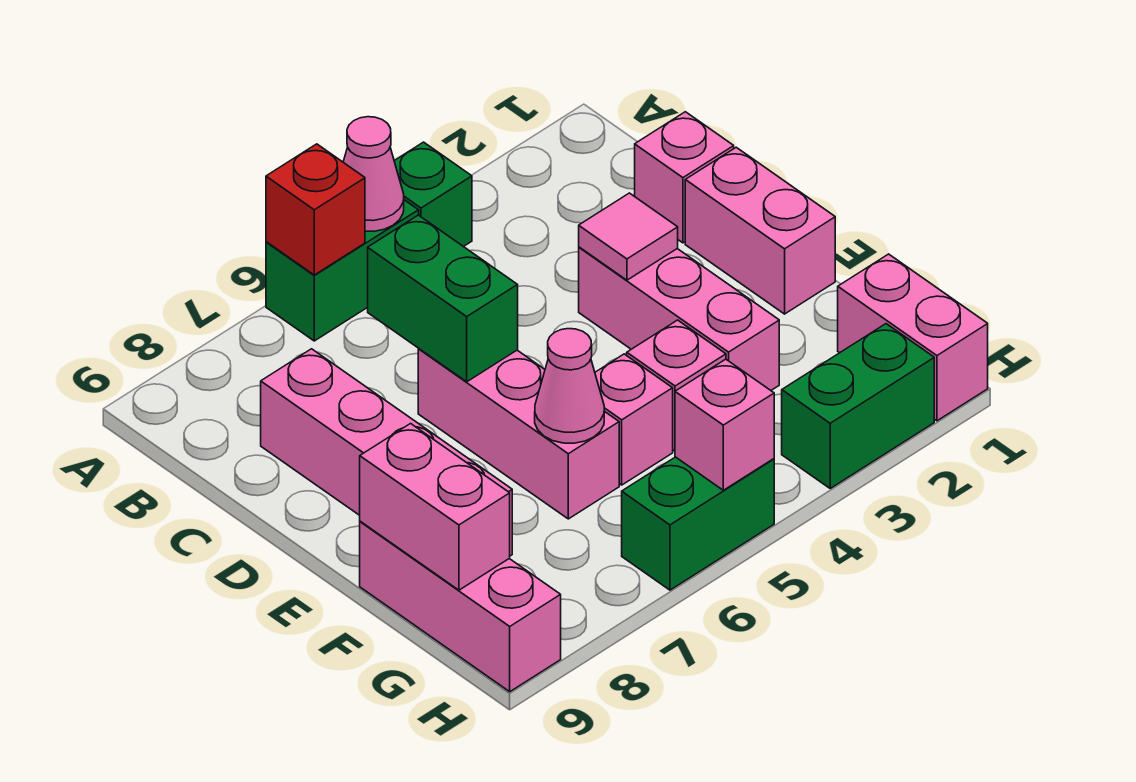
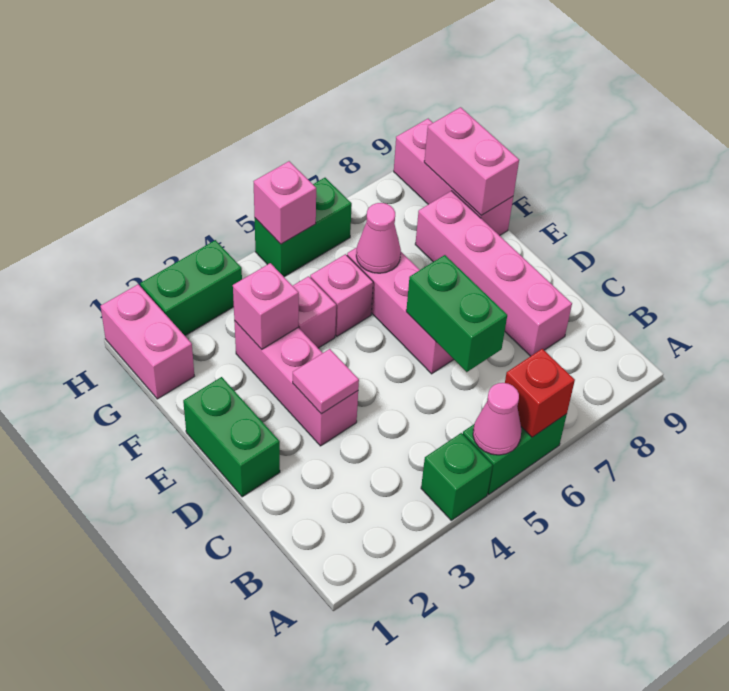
pink 1x1 brick [635,112,734,243] -> pink 1x1 brick moved to [233,263,299,349]
pink 1x2 brick [685,147,835,314] -> green 1x2 brick [183,377,280,497]

